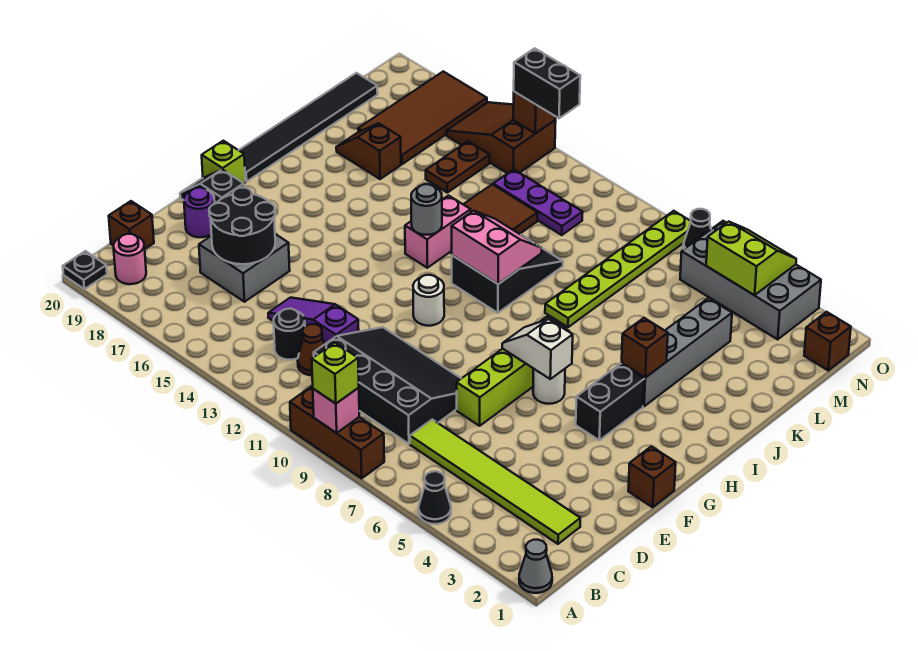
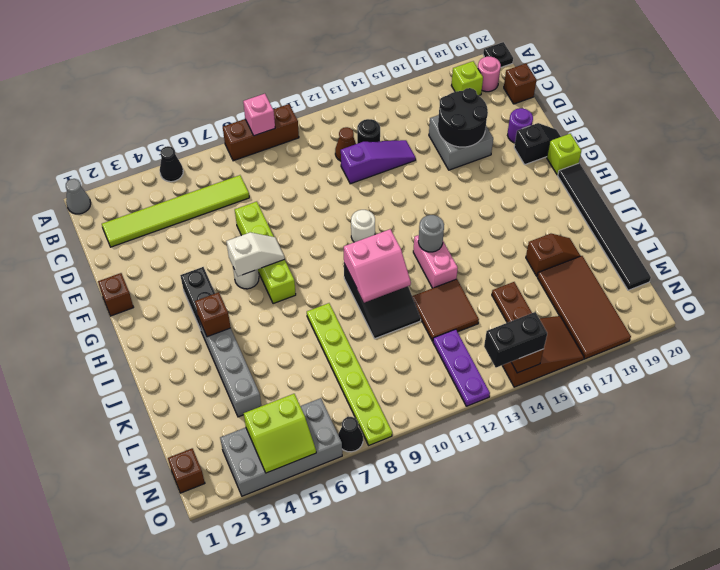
lime 1x1 brick [312,343,359,404] -> lime 1x1 brick moved to [451,61,483,96]
black 3x4 slope [314,327,461,444] -> none
purple 1x3 plate [493,169,583,235] -> purple 1x3 plate turned to [433,329,490,406]

